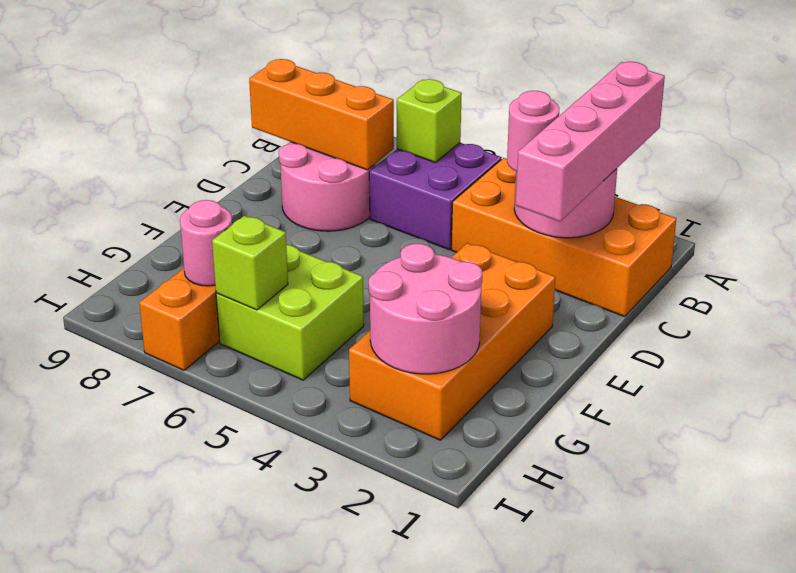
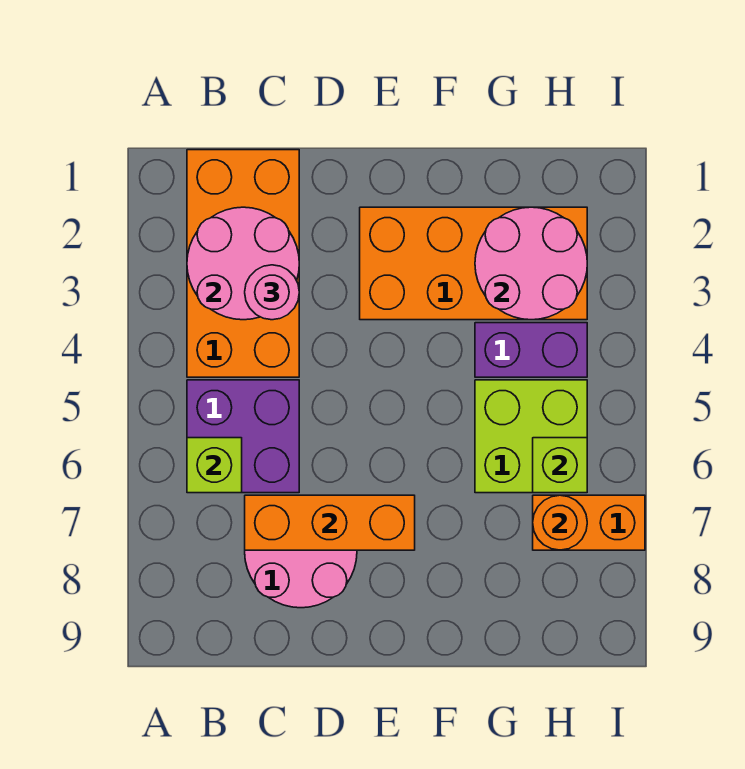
pink 1x4 brick [516,62,665,222] -> none
orange 1x3 brick [249,59,394,170] -> orange 1x3 brick turned to [245,495,415,550]
none -> purple 1x2 brick [475,323,587,377]
pink 1x1 round brick [180,200,232,286] -> orange 1x1 round brick [533,495,587,550]

